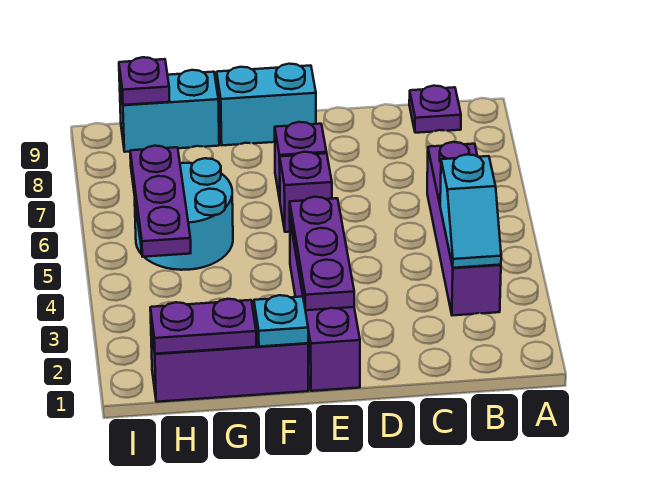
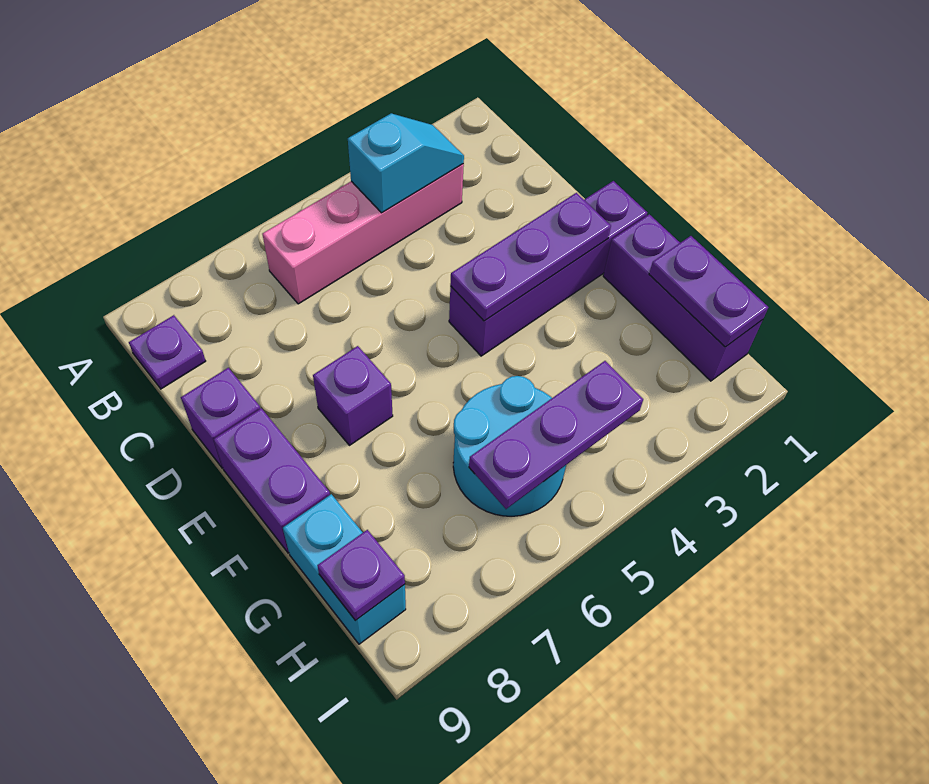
purple 1x4 brick [427,142,501,315] -> pink 1x4 brick [262,164,464,304]
purple 1x1 brick [280,152,332,232] -> purple 1x1 brick moved to [181,368,260,468]
cyan 1x2 brick [217,64,316,145] -> purple 1x2 brick [214,408,330,553]
cyan 1x1 plate [254,295,308,347] -> none

